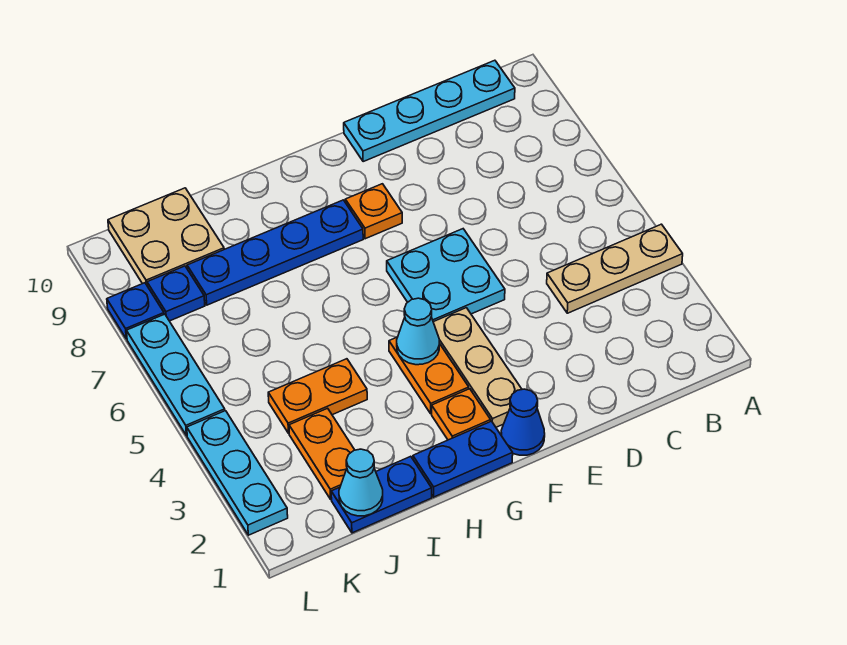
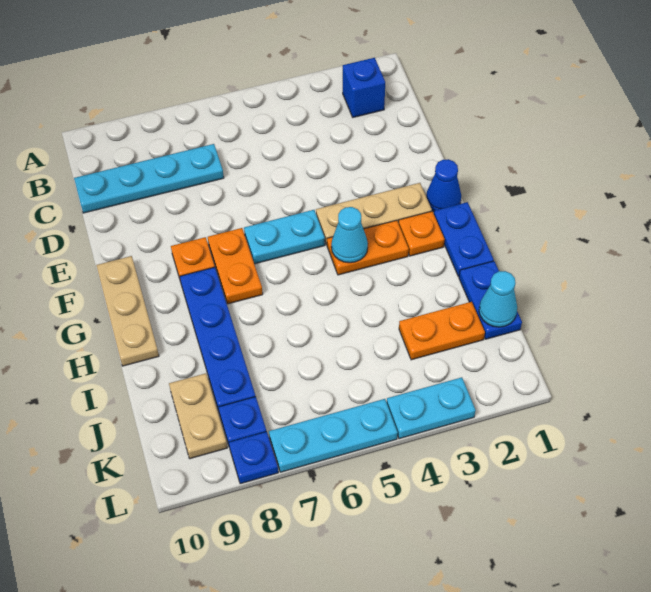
tan 1x3 plate [547,224,683,313] -> tan 1x3 plate moved to [96,256,159,366]
none -> blue 1x1 brick [343,58,385,117]
cyan 1x4 plate [344,60,515,162] -> cyan 1x4 plate turned to [74,144,224,213]
cyan 2x2 plate [387,229,505,322] -> cyan 1x2 plate [244,210,325,264]
orange 1x2 plate [268,359,367,433] -> orange 1x2 plate moved to [208,228,263,304]
tan 2x2 plate [108,188,224,285] -> tan 1x2 plate [169,373,227,459]
cyan 1x3 plate [187,411,288,535] -> cyan 1x2 plate [387,377,476,439]

